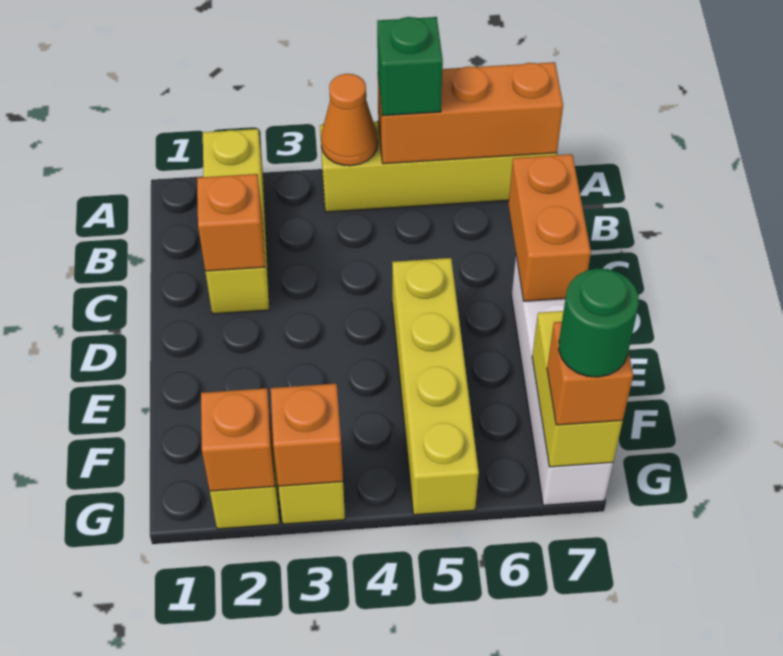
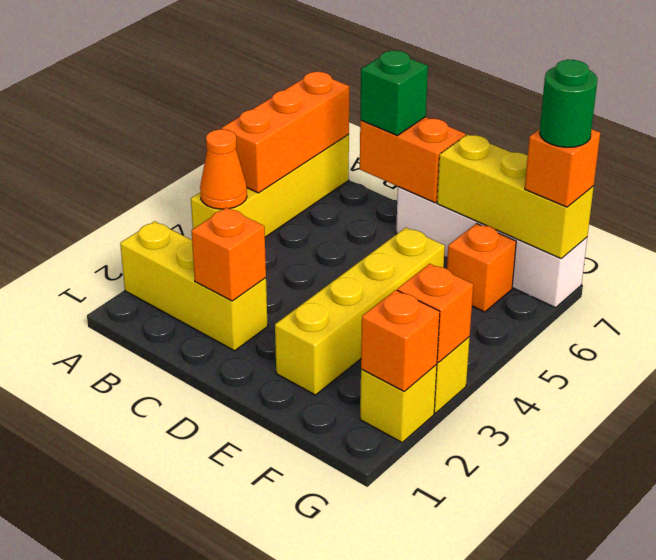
green 1x1 brick [377,17,443,116] -> green 1x1 brick moved to [360,51,428,136]
yellow 1x4 brick [392,258,479,515] -> yellow 1x4 brick turned to [275,228,445,395]
none -> orange 1x1 brick [447,224,516,312]
yellow 1x2 brick [532,311,623,467] -> yellow 1x3 brick [437,134,594,259]

